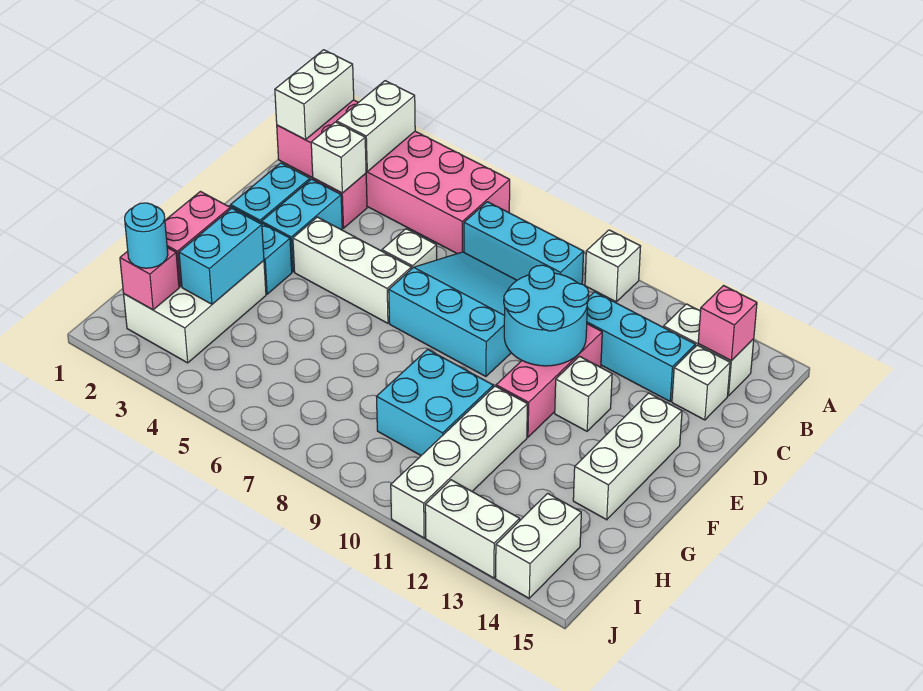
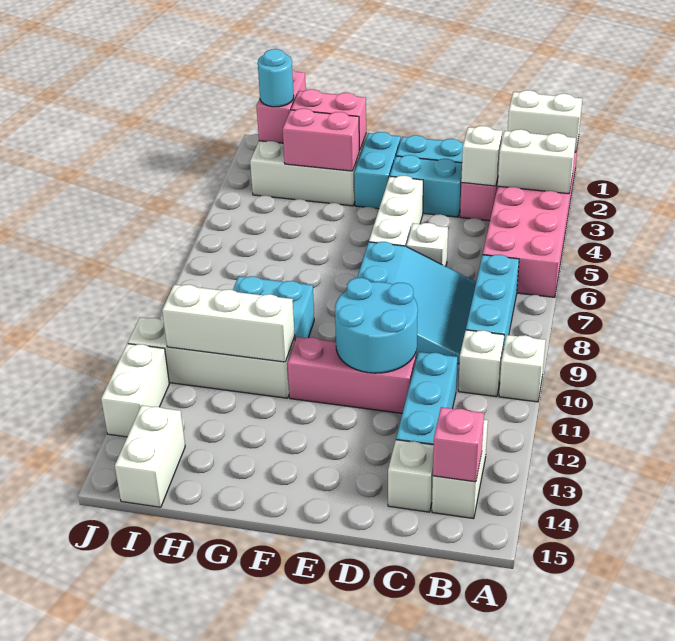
white 1x1 brick [555,356,612,431] -> white 1x1 brick moved to [458,330,504,397]
white 1x3 brick [573,393,682,520] -> white 1x3 brick moved to [162,285,295,362]
cyan 1x2 brick [179,208,264,304] -> pink 1x2 brick [283,108,359,171]
pink 1x1 brick [120,248,179,310] -> pink 1x2 brick [257,69,306,143]
white 1x2 brick [496,493,581,598] -> white 1x2 brick turned to [115,405,185,507]

